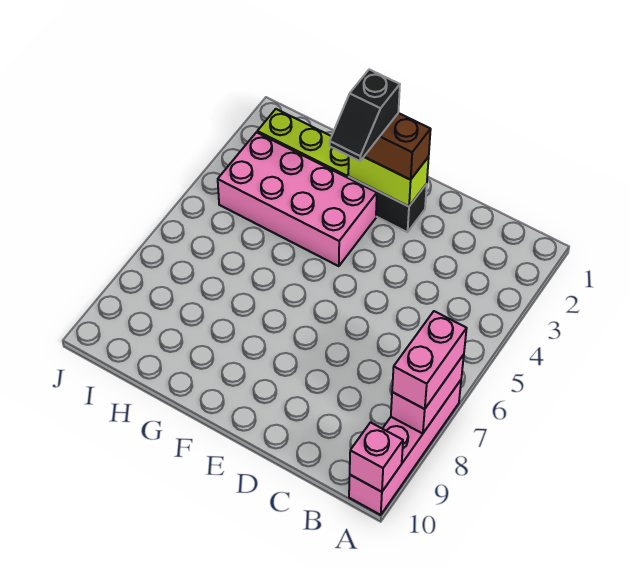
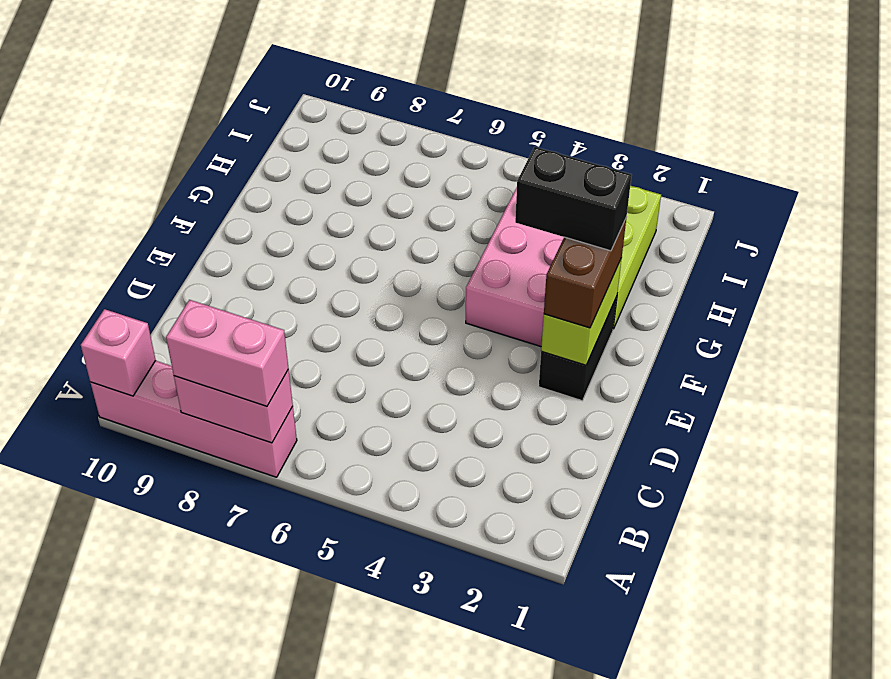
black 1x2 slope [330,69,400,161] -> black 1x2 brick [515,147,632,251]

